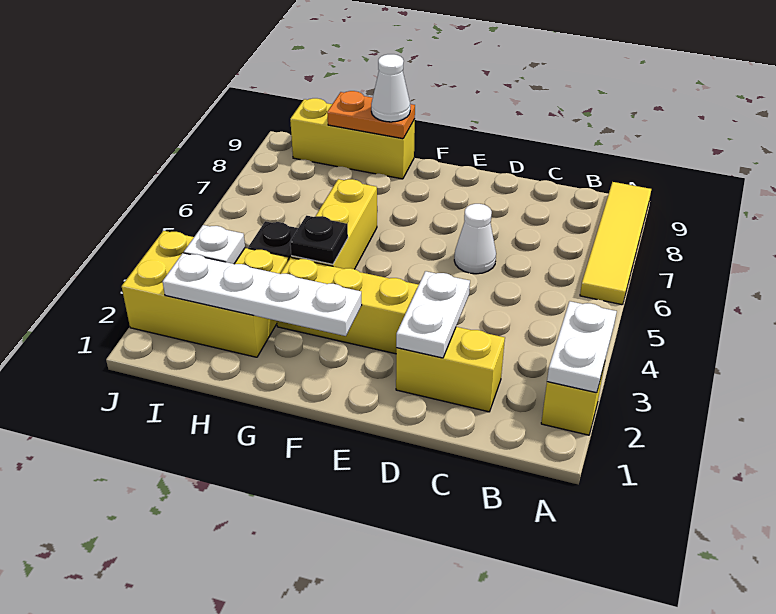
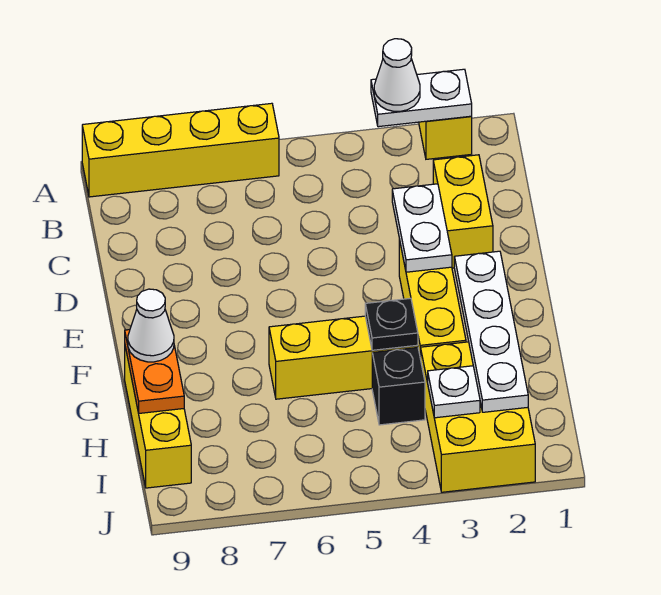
yellow 1x4 tile [580,182,651,305] -> yellow 1x4 brick [82,103,279,197]
white 1x2 plate [396,271,470,358] -> white 1x2 plate turned to [392,184,452,272]
white 1x1 cone [454,204,496,274] -> white 1x1 cone moved to [374,39,420,111]

